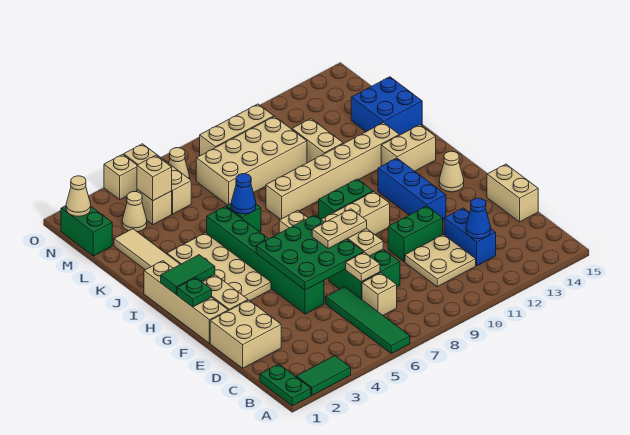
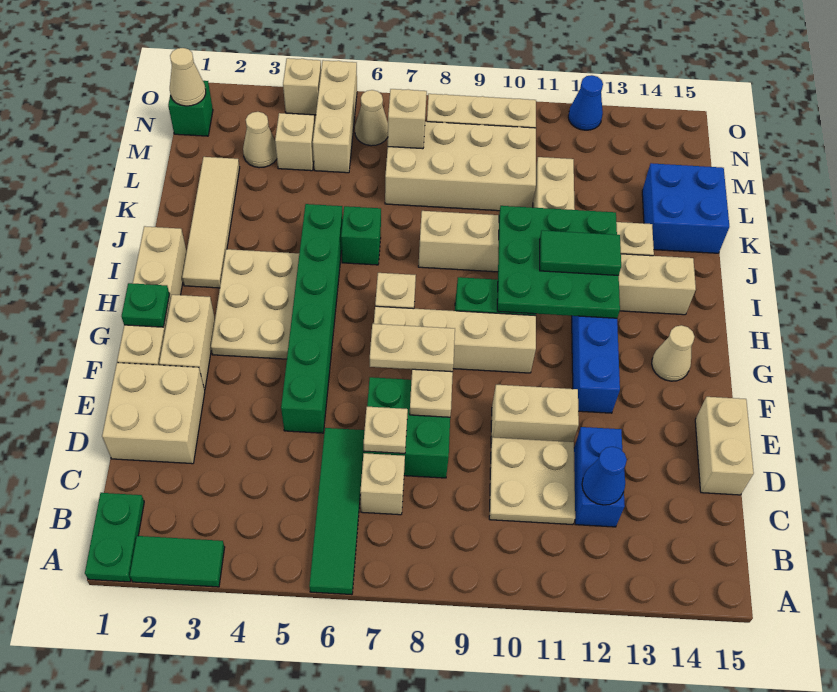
green 3x3 plate [256,215,364,290] -> green 3x3 plate moved to [497,206,620,318]
green 1x2 brick [388,206,443,262] -> tan 1x2 brick [491,385,579,442]
tan 2x4 plate [167,233,271,301] -> tan 2x3 plate [211,249,299,359]
green 1x2 tile [161,255,215,294] -> green 1x2 tile moved to [540,230,621,275]
blue 1x1 cone [231,174,256,214] -> blue 1x1 cone moved to [568,75,603,130]
green 1x2 brick [61,206,112,256] -> green 1x1 brick [168,81,213,136]
tan 1x1 brick [137,155,172,201] -> tan 1x1 brick moved to [388,89,427,149]

